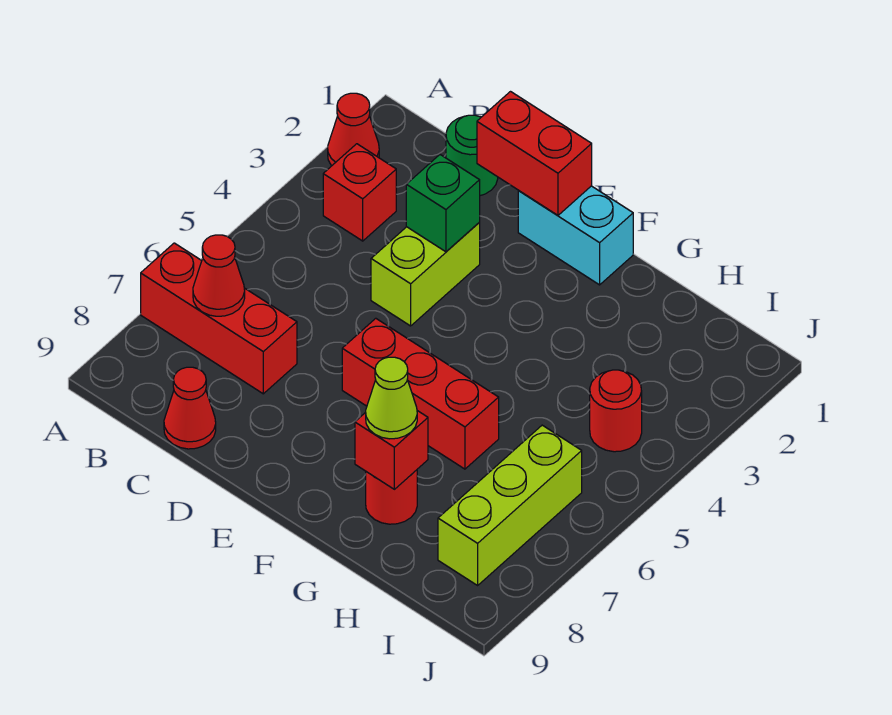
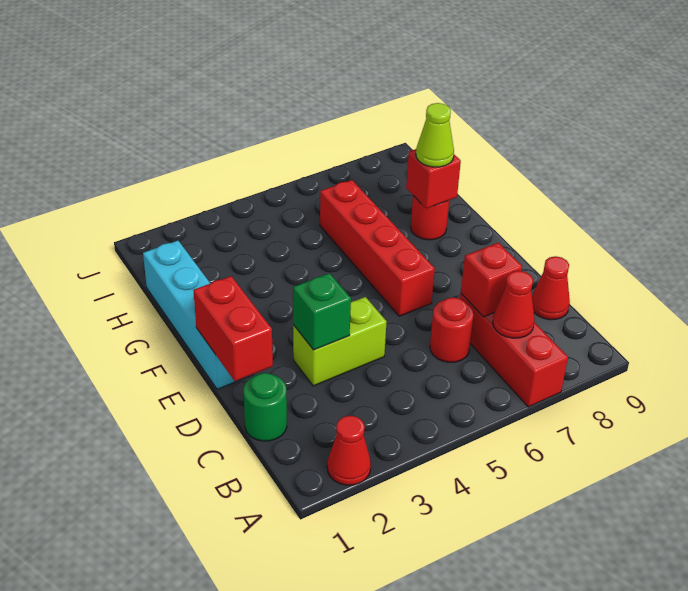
red 1x1 brick [323,144,396,241] -> red 1x1 brick moved to [461,243,522,317]
cyan 1x2 brick [518,186,633,285] -> cyan 1x4 brick [143,241,252,389]
red 1x3 brick [342,318,499,469] -> red 1x4 brick [320,180,435,316]
red 1x1 round brick [590,370,642,452] -> red 1x1 round brick moved to [430,297,474,362]
lime 1x3 brick [438,425,582,585] -> none

